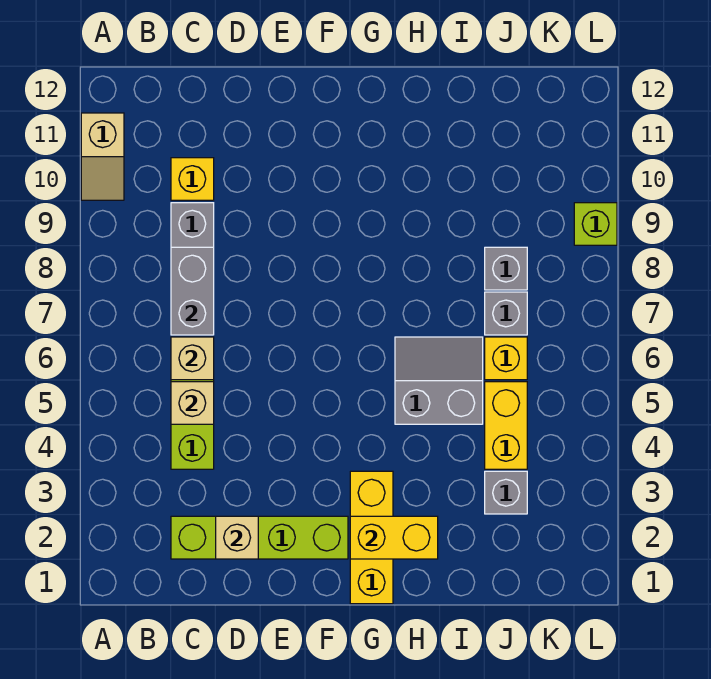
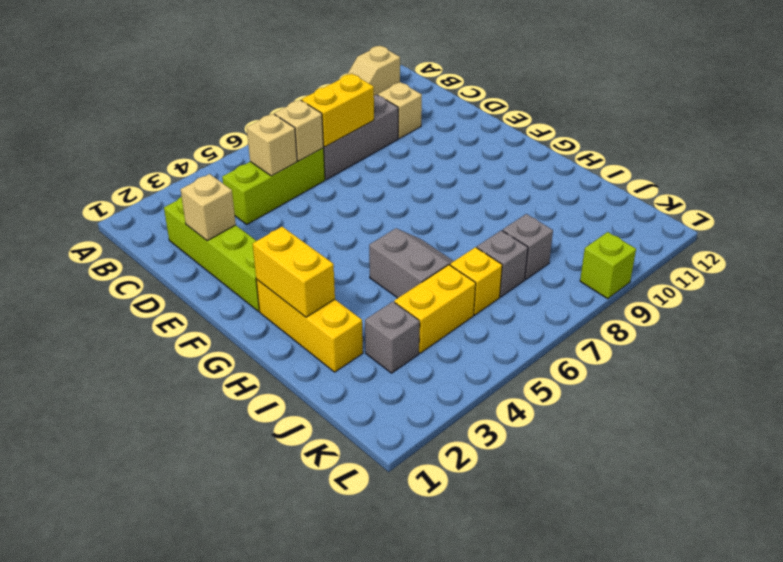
grey 1x2 brick [171,247,214,335] -> yellow 1x2 brick [301,73,374,147]
yellow 1x1 brick [171,158,214,200] -> tan 1x1 brick [378,82,422,138]
yellow 1x3 brick [350,471,393,604] -> yellow 1x3 brick turned to [256,279,363,372]

